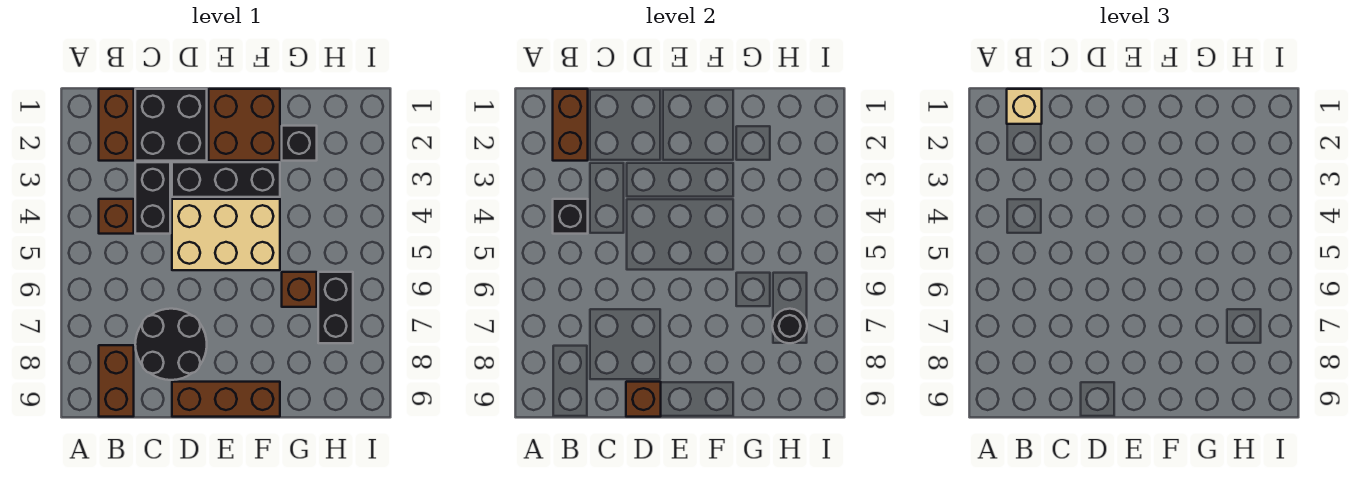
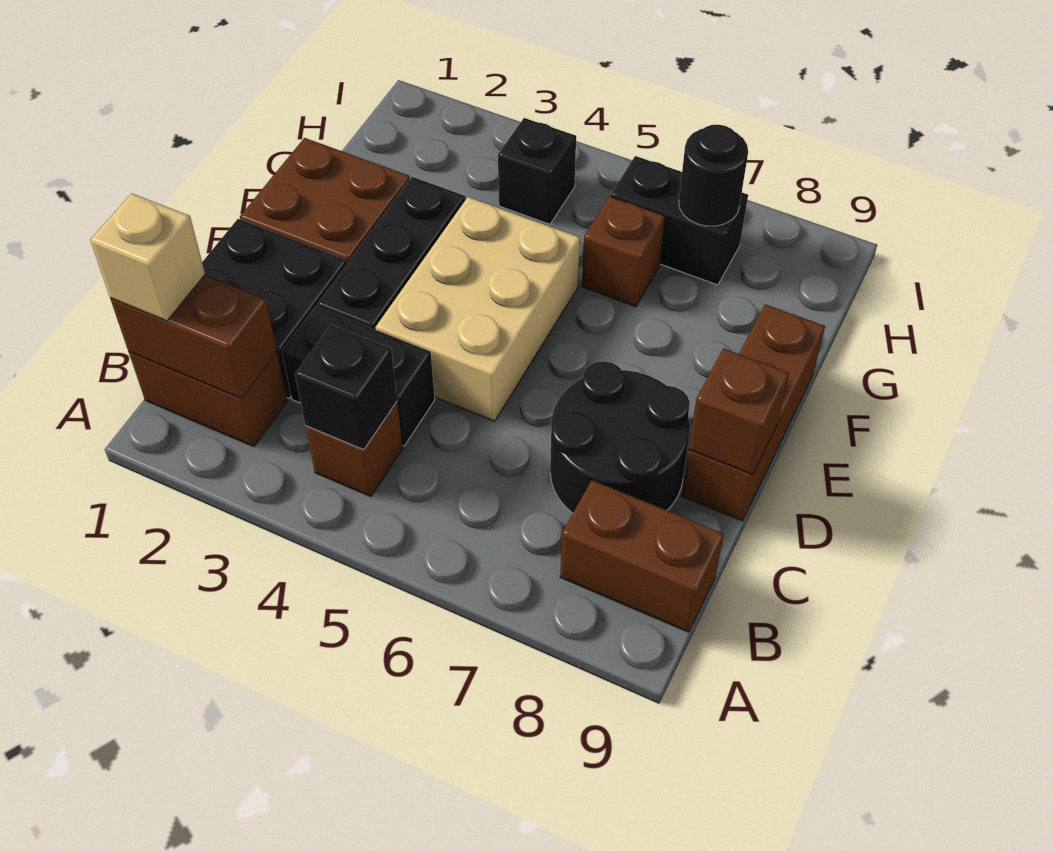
black 1x1 brick [282,126,317,161] -> black 1x1 brick moved to [498,118,576,224]

